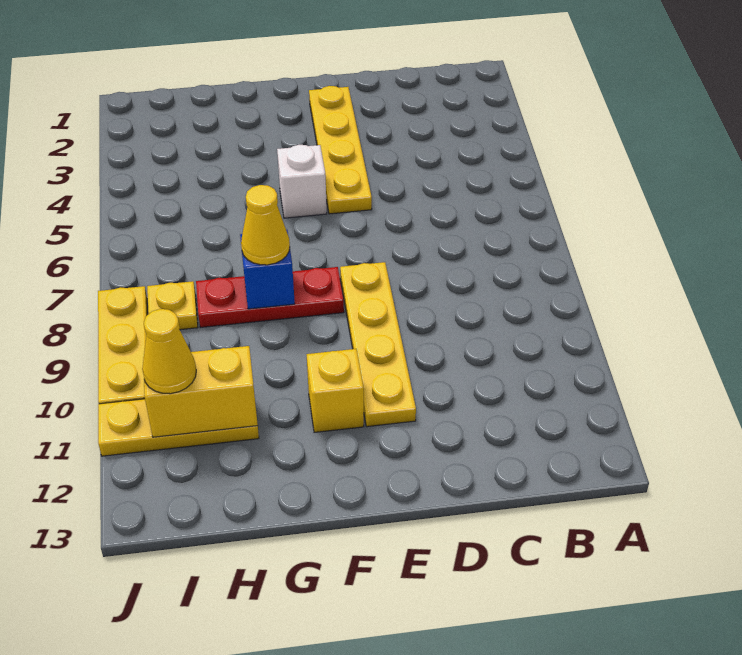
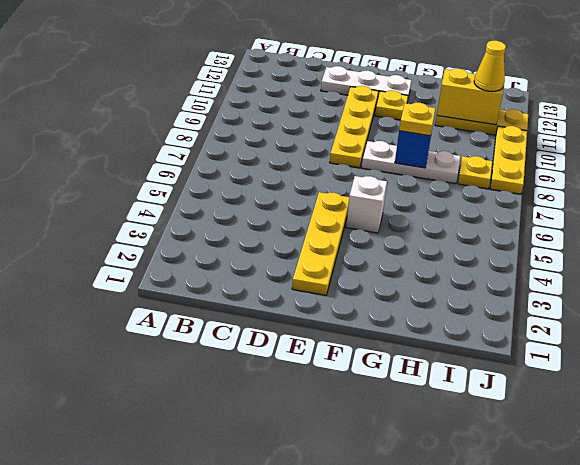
none -> white 1x3 plate [321,66,412,102]
red 1x3 plate [196,267,344,327] -> white 1x3 plate [361,141,460,184]
yellow 1x1 brick [307,349,364,432] -> yellow 1x1 plate [375,91,408,120]
yellow 1x1 cone [241,185,290,265] -> yellow 1x1 plate [399,103,436,136]

